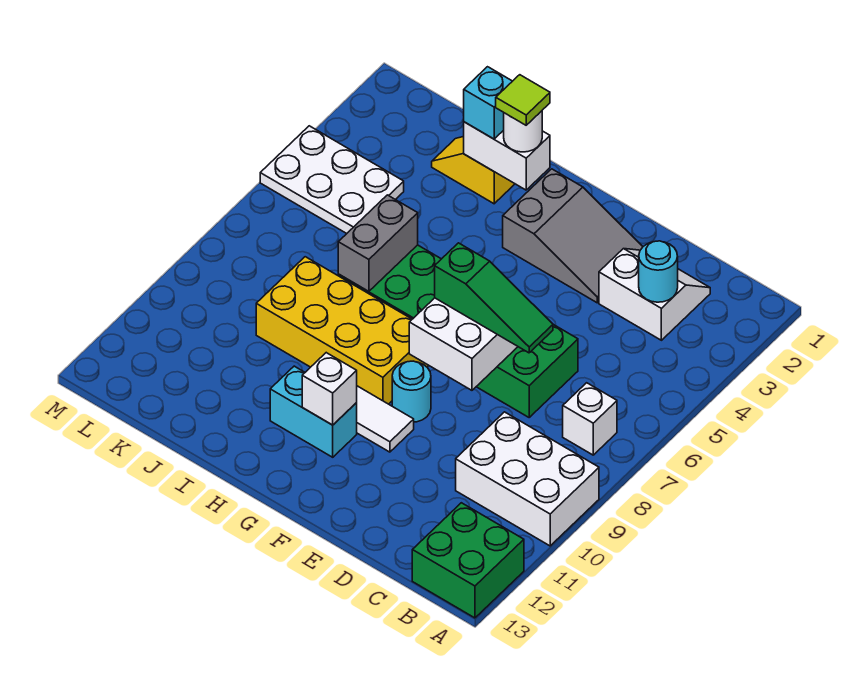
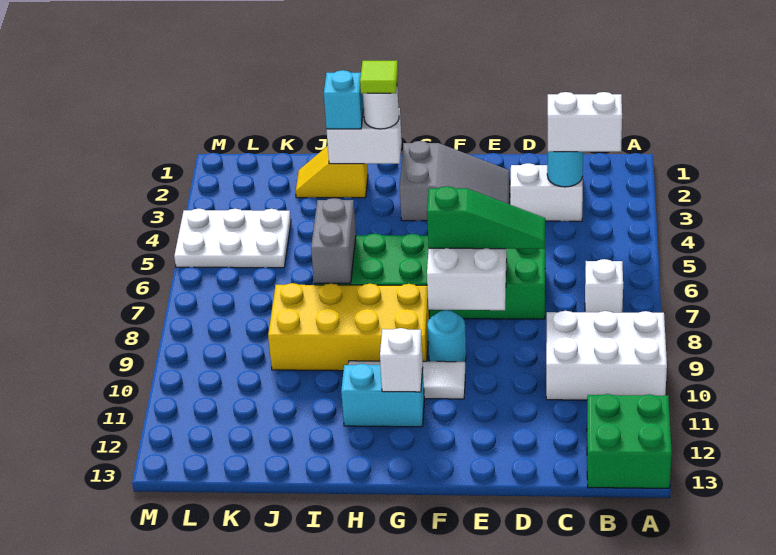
none -> white 1x2 brick [548,92,622,152]

